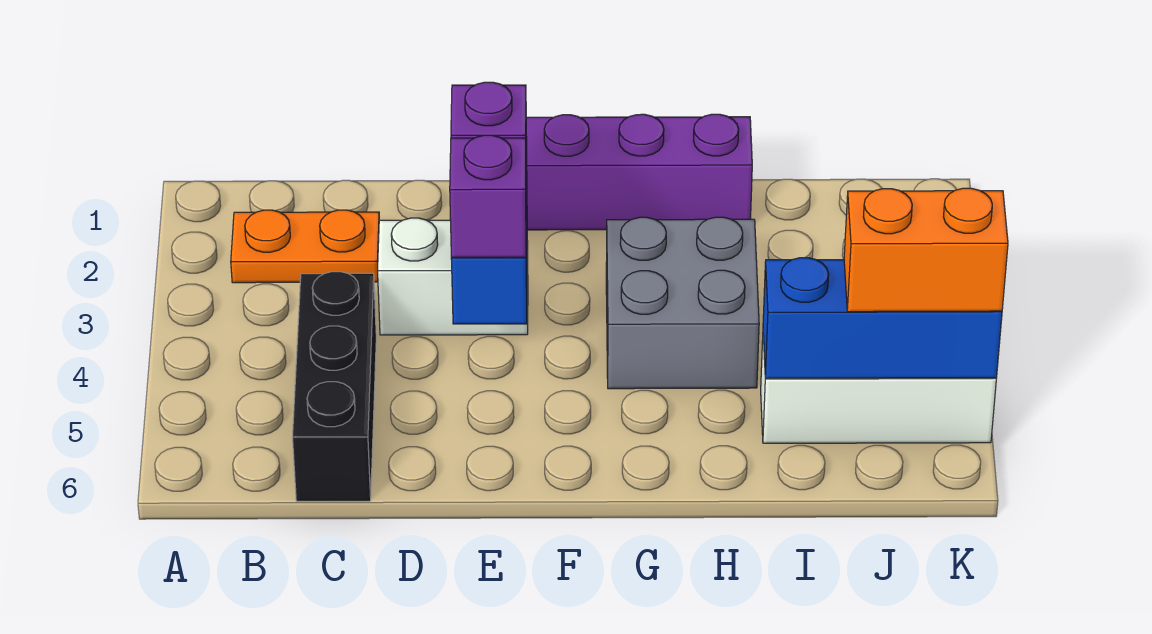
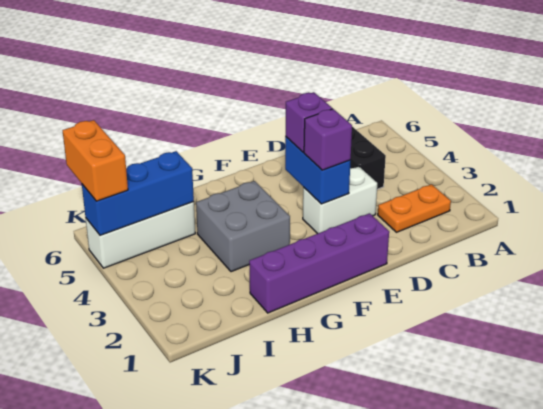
orange 1x2 brick [844,188,1008,312] -> orange 1x2 brick turned to [63,120,128,201]

